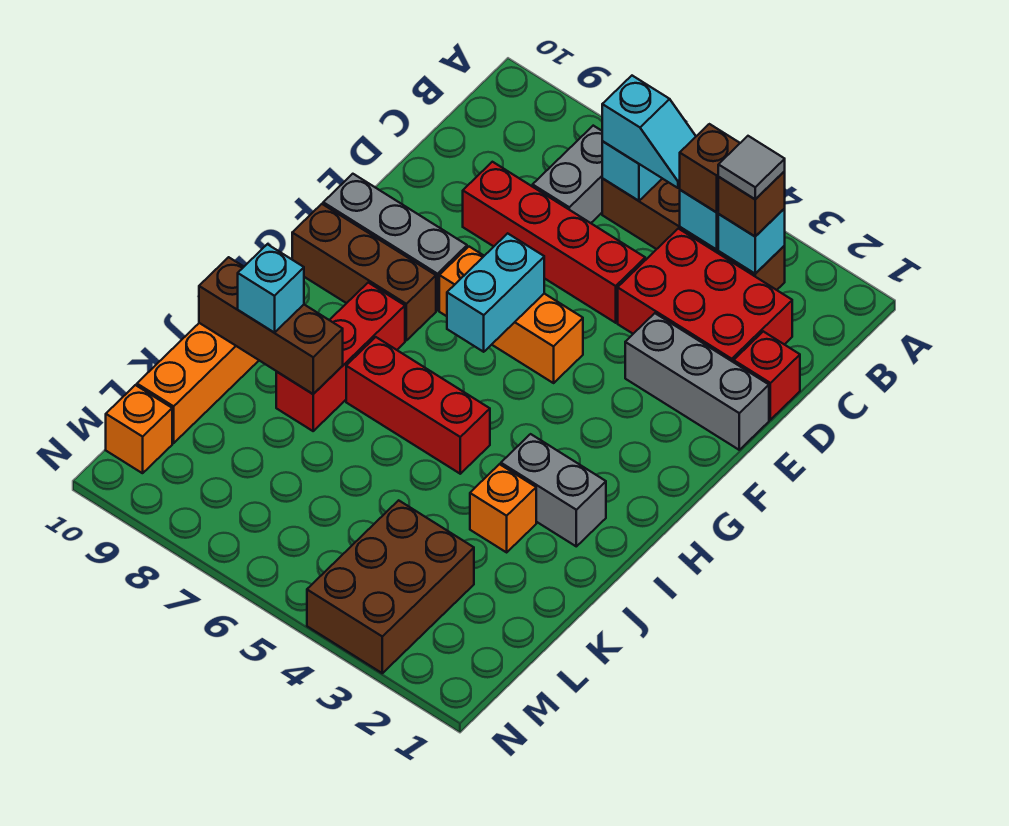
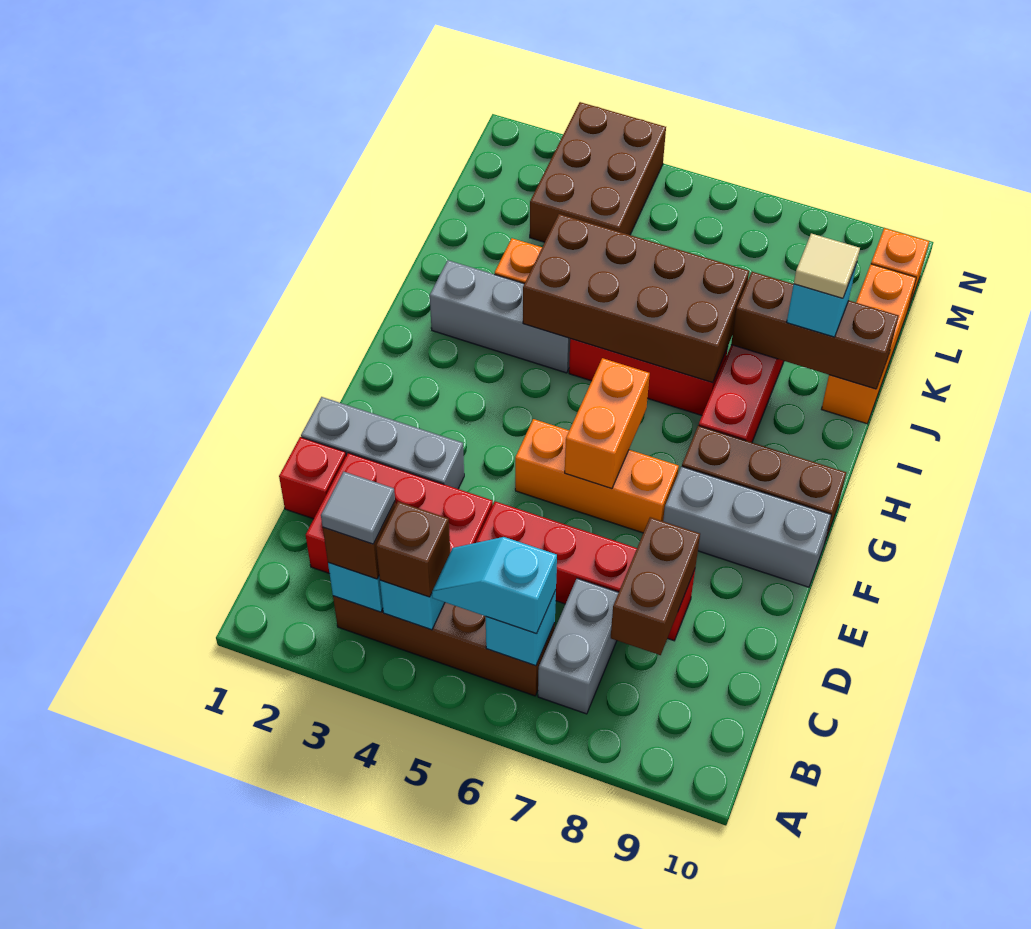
none -> brown 1x2 brick [611,517,700,655]
cyan 1x2 brick [447,233,544,352] -> orange 1x2 brick [565,358,650,489]
grey 1x2 brick [501,434,606,546] -> grey 1x3 brick [430,260,570,373]
none -> brown 2x4 brick [523,214,749,383]
none -> tan 1x1 tile [794,233,860,298]

